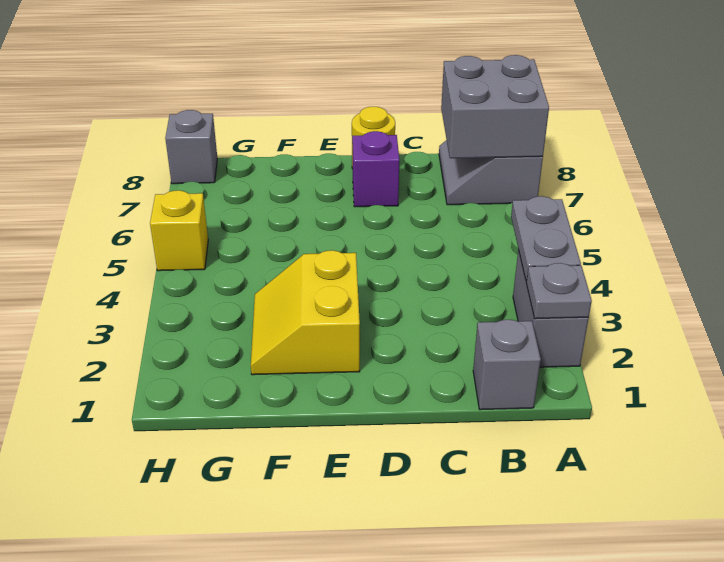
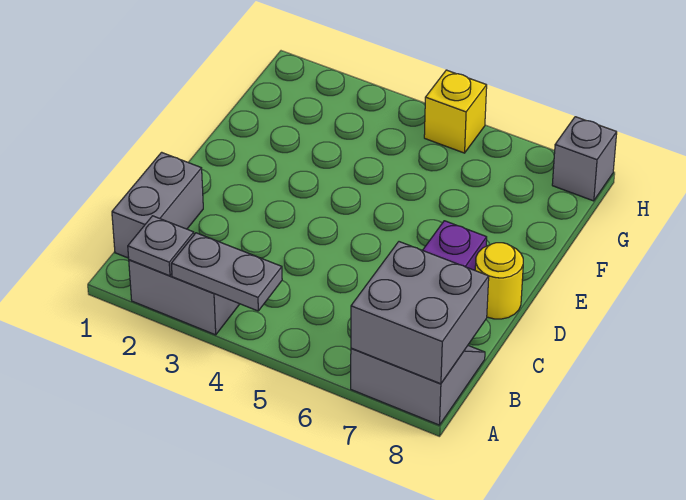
grey 1x1 brick [473,320,541,410] -> grey 1x2 brick [112,152,203,258]
yellow 2x2 slope [251,250,360,375] -> none

